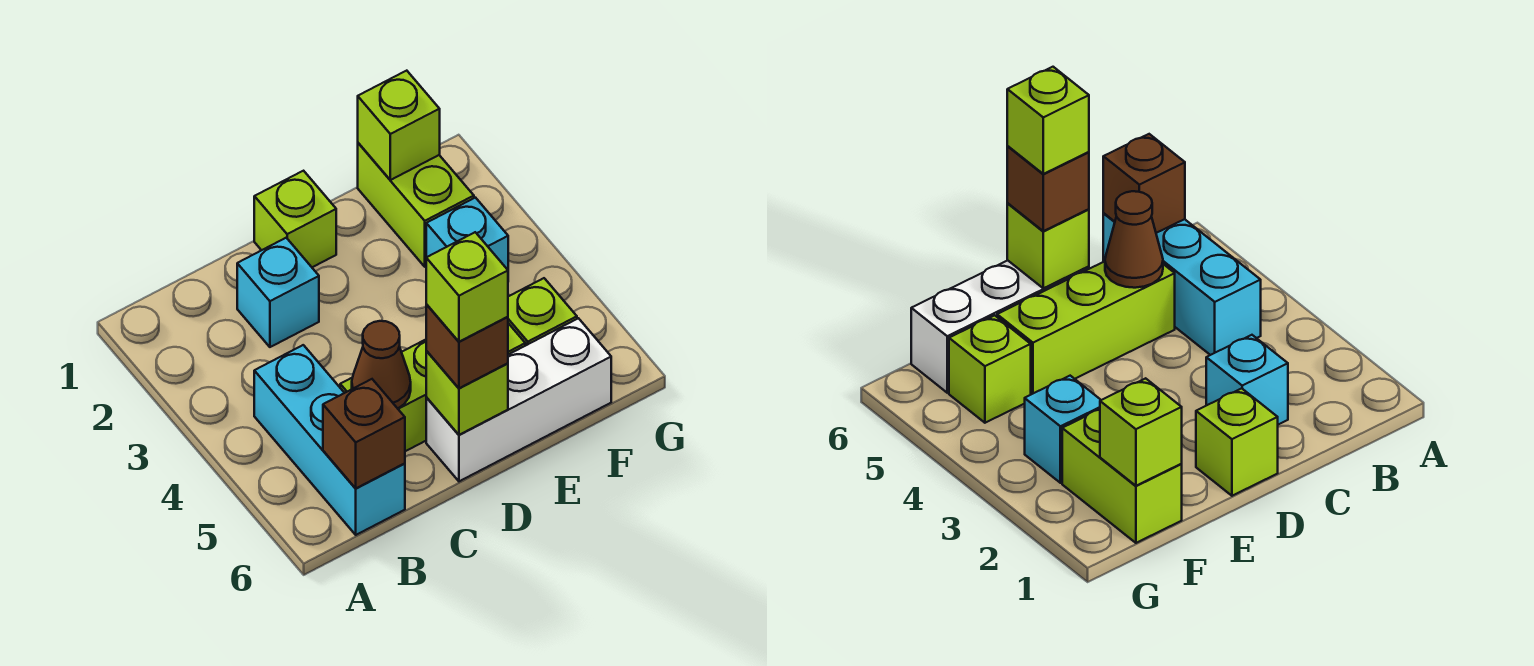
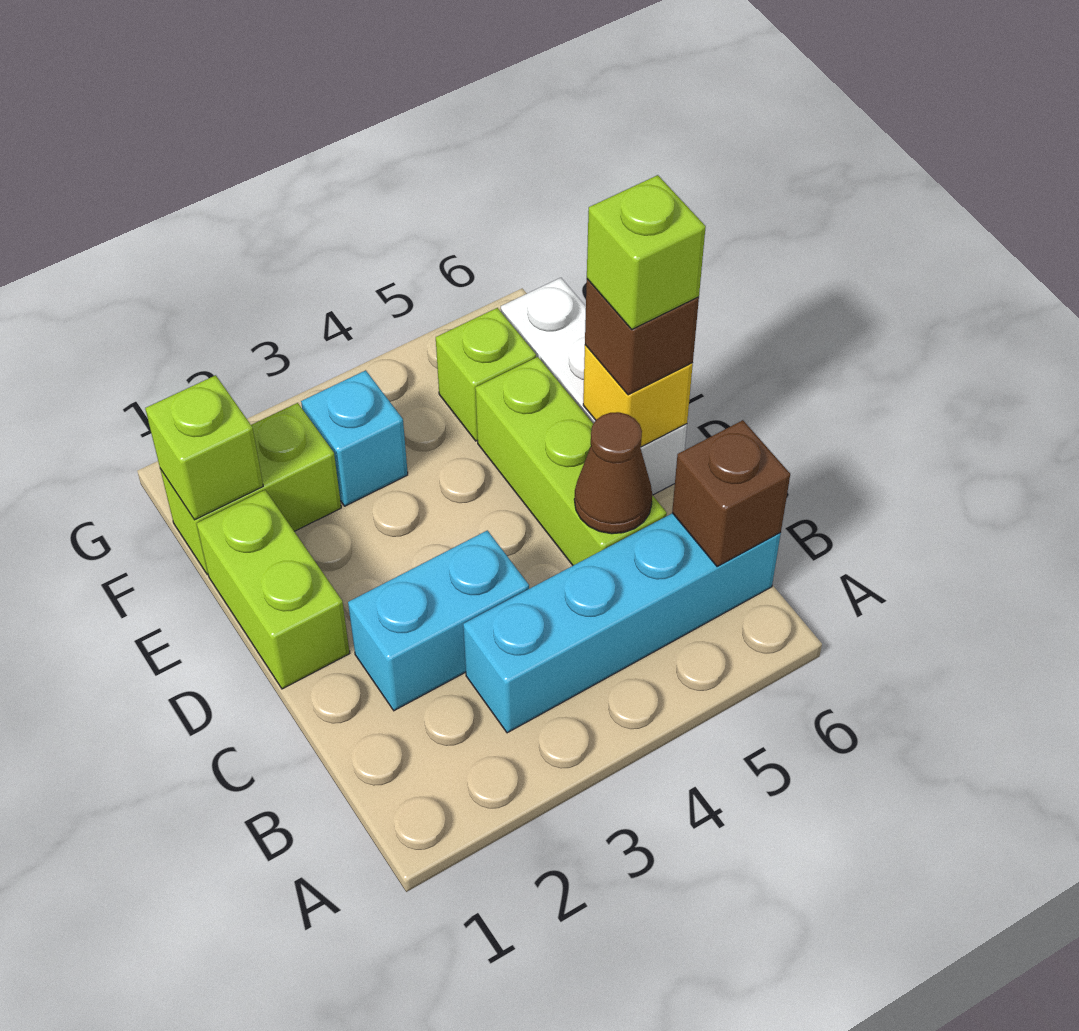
cyan 1x3 brick [254,345,405,535] -> cyan 1x4 brick [463,513,781,733]
cyan 1x1 brick [237,238,319,347] -> cyan 1x2 brick [348,530,529,711]
lime 1x1 brick [254,171,336,267] -> lime 1x2 brick [197,490,350,689]
lime 1x1 brick [426,351,508,435] -> yellow 1x1 brick [583,345,693,447]

